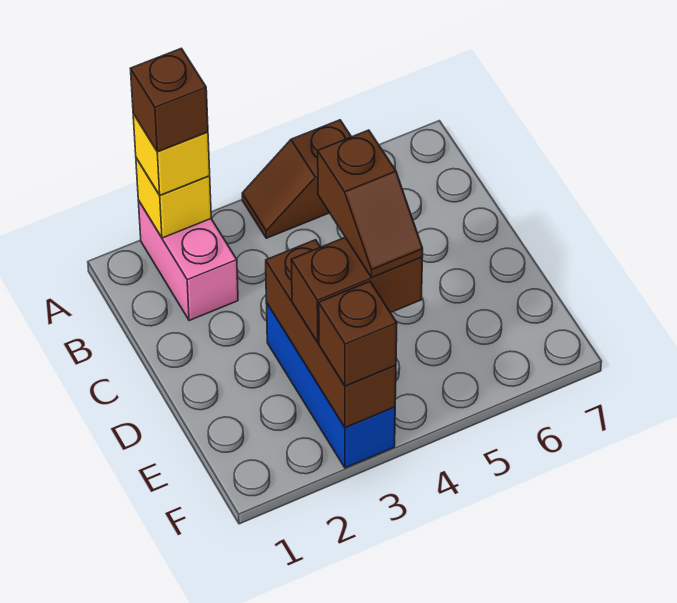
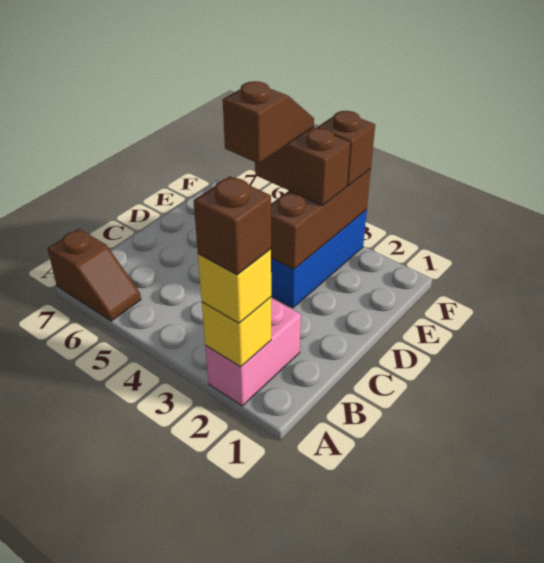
brown 1x2 slope [242,120,351,238] -> brown 1x2 slope moved to [47,229,141,321]

